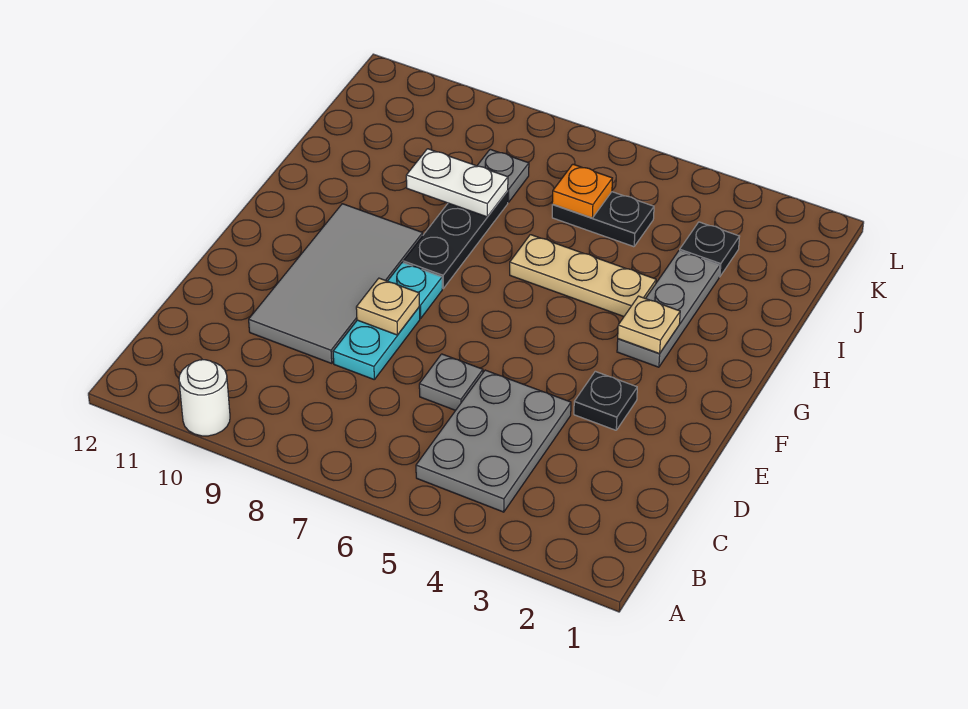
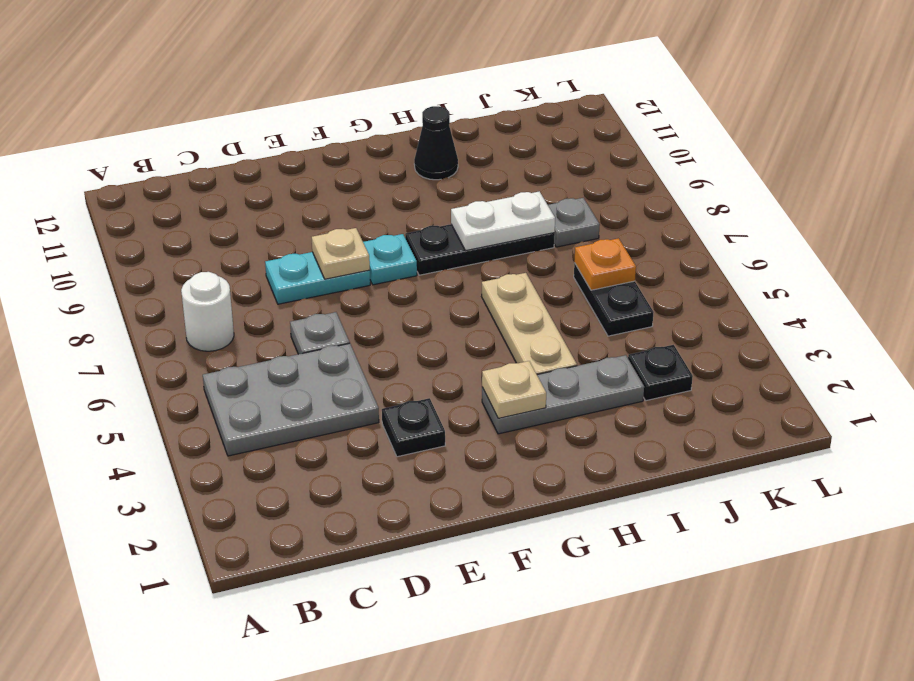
white 1x1 round brick [179,360,230,436] -> white 1x1 round brick moved to [181,272,234,351]
grey 2x4 tile [249,204,423,363] -> none
none -> black 1x1 cone [414,106,458,180]
white 1x2 plate [406,149,508,217] -> white 1x2 plate turned to [451,191,555,251]

